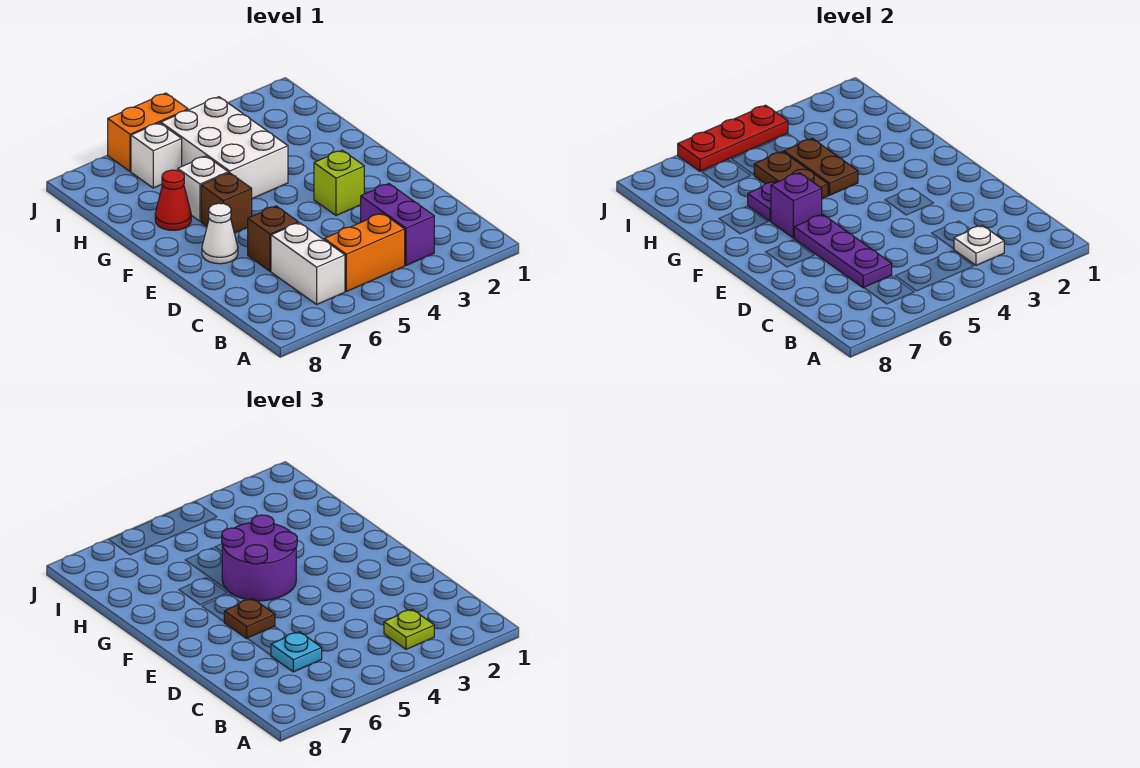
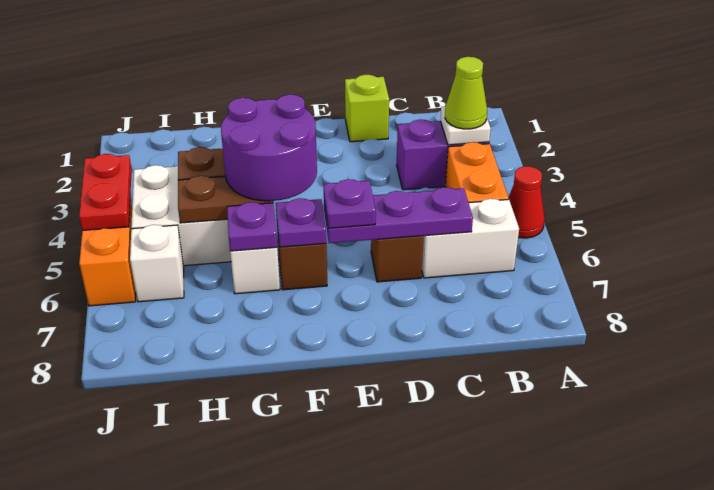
lime 1x1 plate [384,609,434,649] -> lime 1x1 cone [445,57,487,129]
cyan 1x1 plate [271,632,322,672] -> none
lime 1x1 brick [314,150,364,216] -> lime 1x1 brick moved to [345,75,389,142]
brown 1x1 plate [224,598,275,638] -> purple 1x1 plate [323,179,376,228]
white 1x1 cone [202,203,238,264] -> none
purple 1x1 brick [771,173,822,238] -> purple 1x1 plate [276,198,326,247]
red 1x1 cone [155,170,191,230] -> red 1x1 cone moved to [508,166,545,238]
red 1x3 plate [678,105,788,171] -> red 1x2 plate [79,154,132,230]

